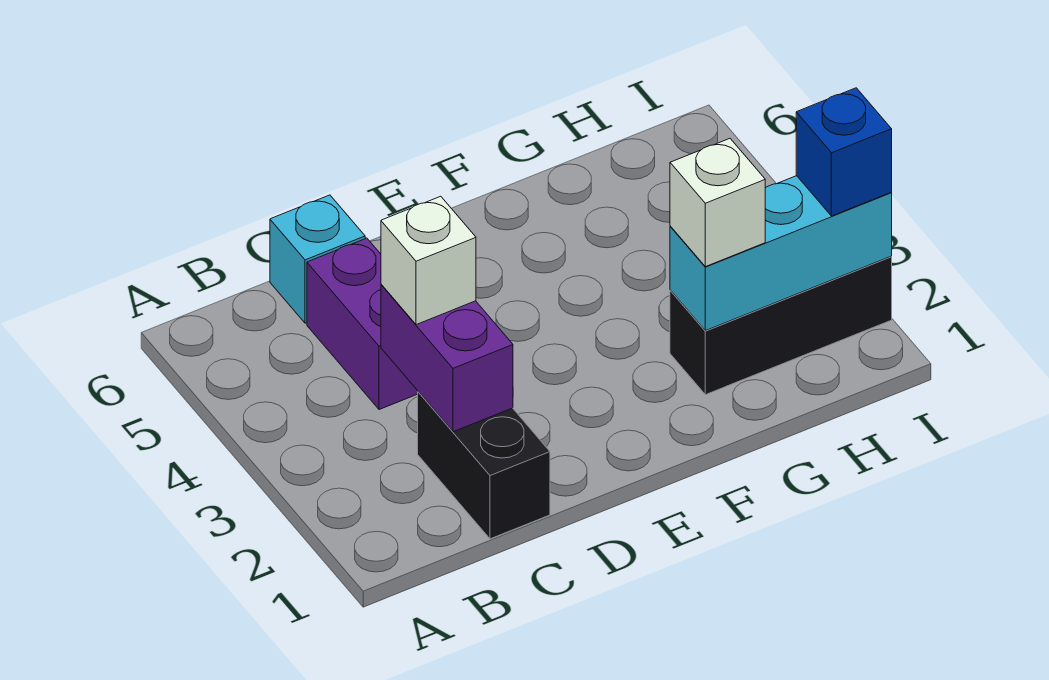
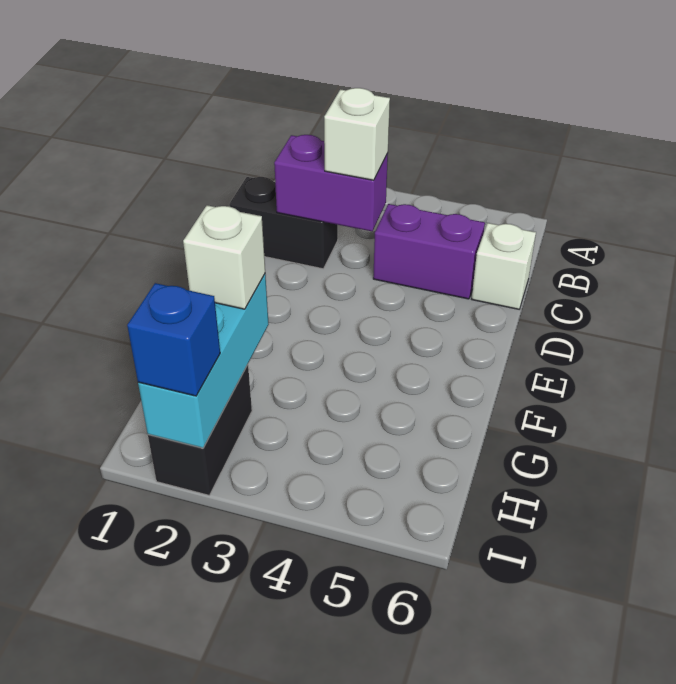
cyan 1x1 brick [270,195,365,323] -> white 1x1 brick [472,223,536,309]
black 1x3 brick [670,257,892,395] -> black 1x2 brick [148,365,252,495]

